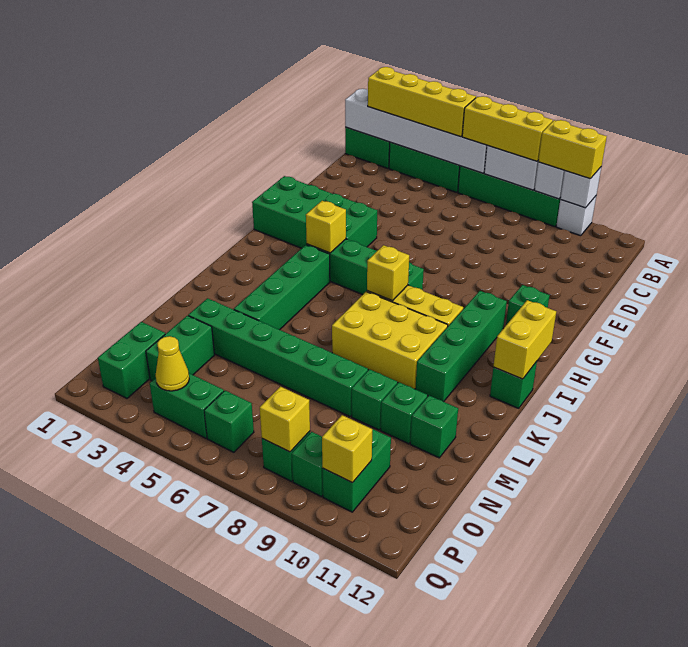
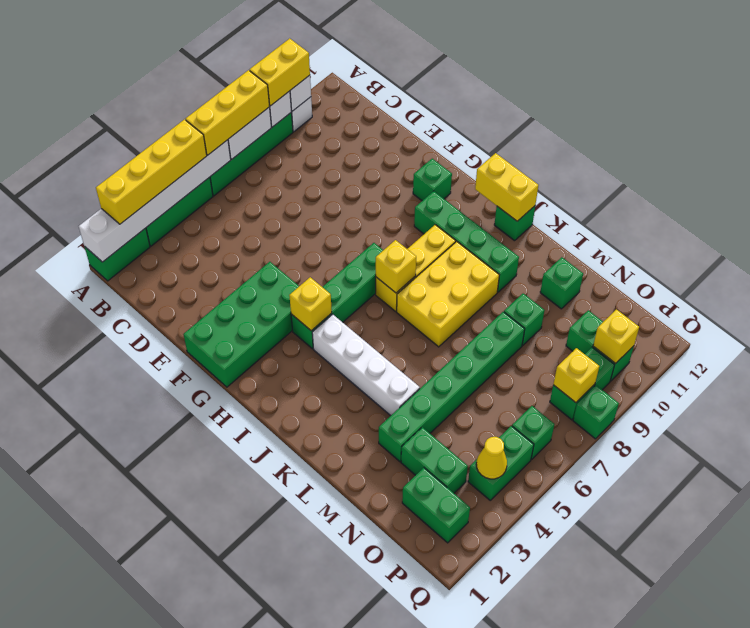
green 1x4 brick [234,245,330,330] -> white 1x4 brick [312,314,420,416]
green 1x1 brick [381,382,427,444] -> green 1x1 brick moved to [573,385,619,439]

